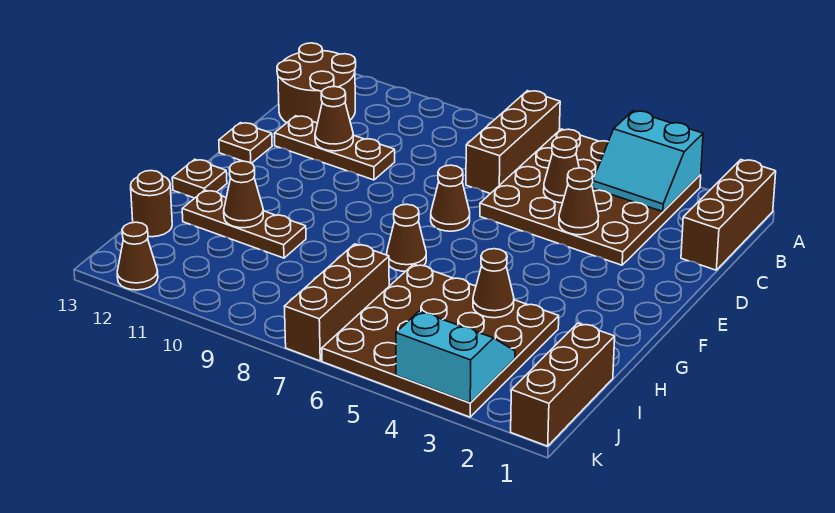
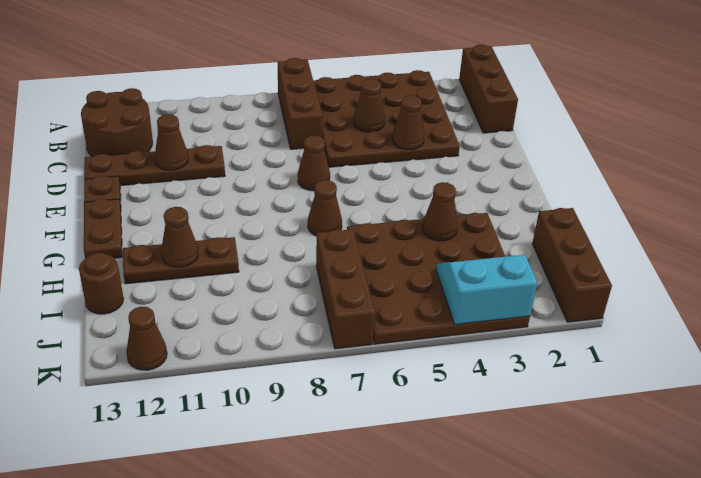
cyan 2x2 slope [593,111,703,212] -> none
brown 1x3 plate [274,116,395,180] -> brown 1x4 plate [84,145,225,186]
brown 1x1 plate [172,159,227,198] -> brown 1x2 plate [84,199,122,259]

